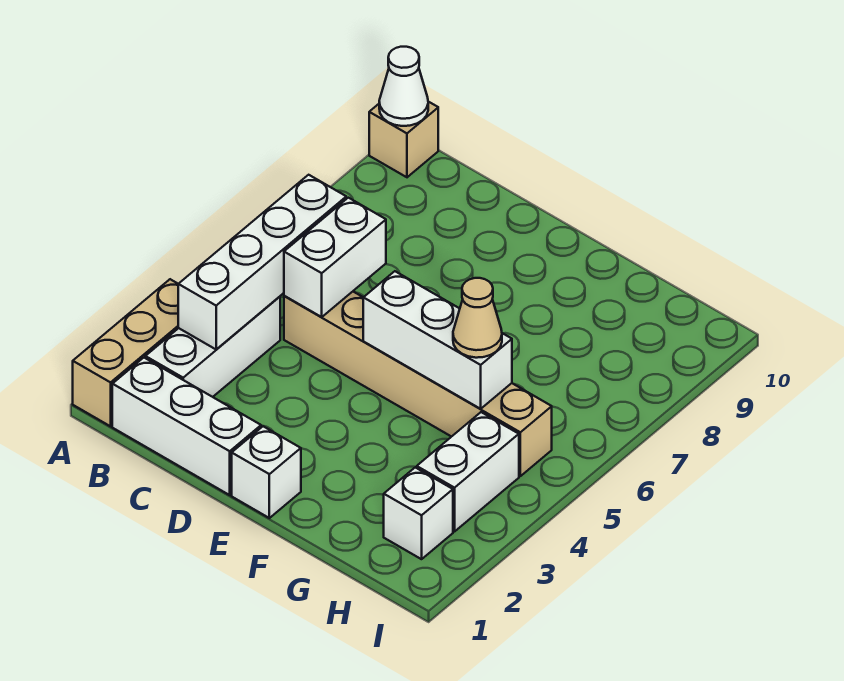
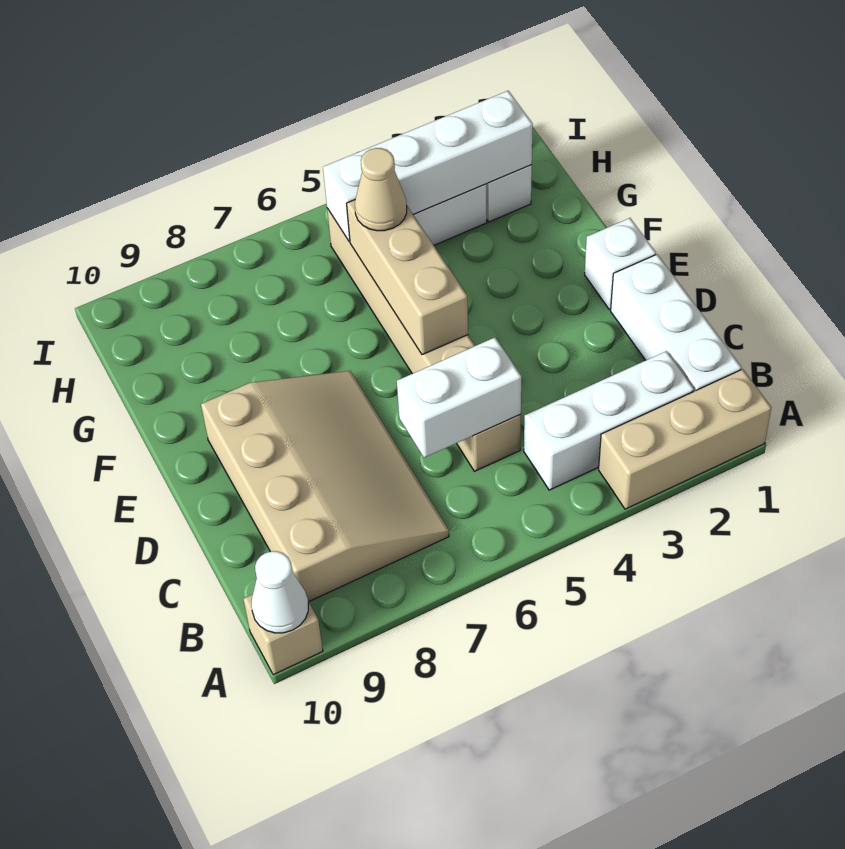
white 1x4 brick [178,175,346,349] -> white 1x4 brick moved to [323,91,533,241]
none -> tan 3x4 slope [201,371,449,602]
white 1x3 brick [363,271,512,409] -> tan 1x3 brick [347,200,468,355]

